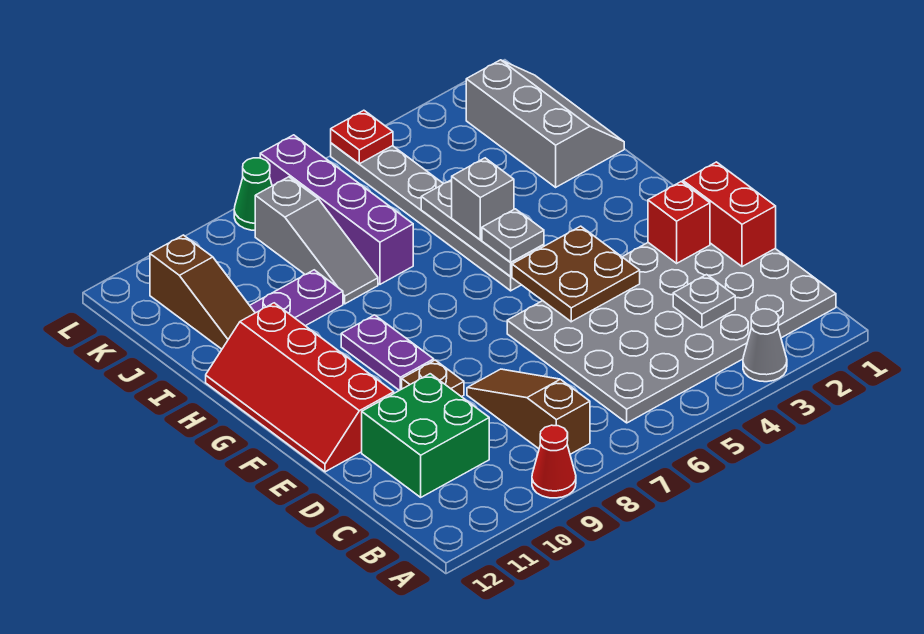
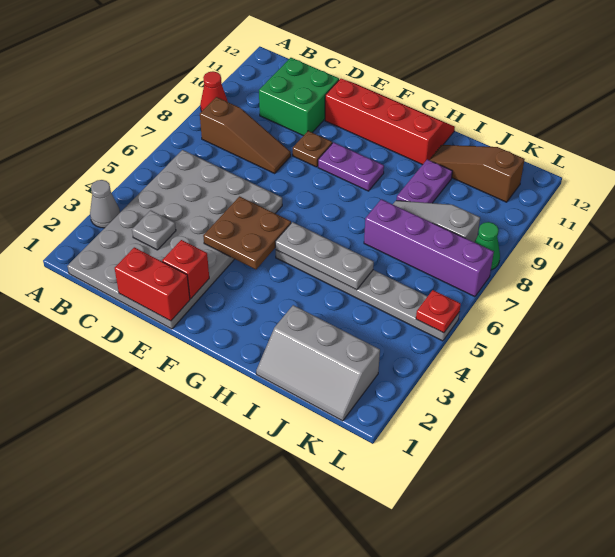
grey 1x1 plate [482,209,544,262] -> none
grey 1x1 brick [452,158,514,240] -> none

